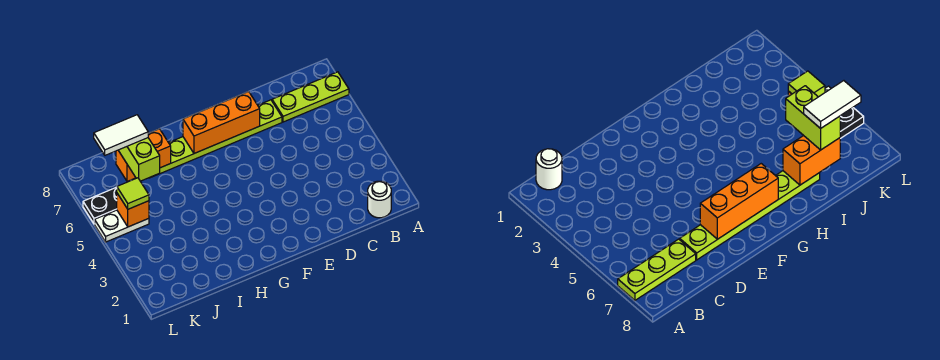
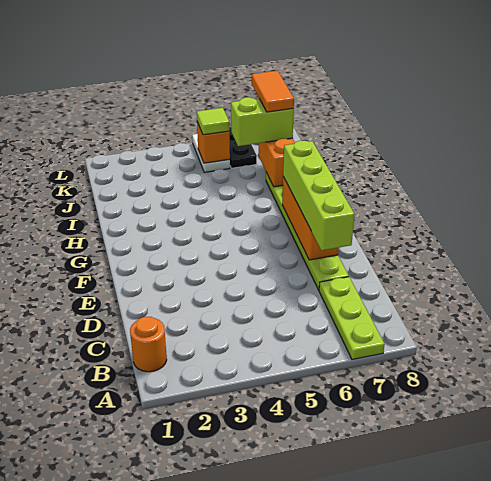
white 1x1 round brick [368,181,391,218] -> orange 1x1 round brick [130,317,167,372]
none -> lime 1x4 brick [283,141,354,250]
white 1x2 tile [94,115,148,155] -> orange 1x2 tile [252,71,294,112]

